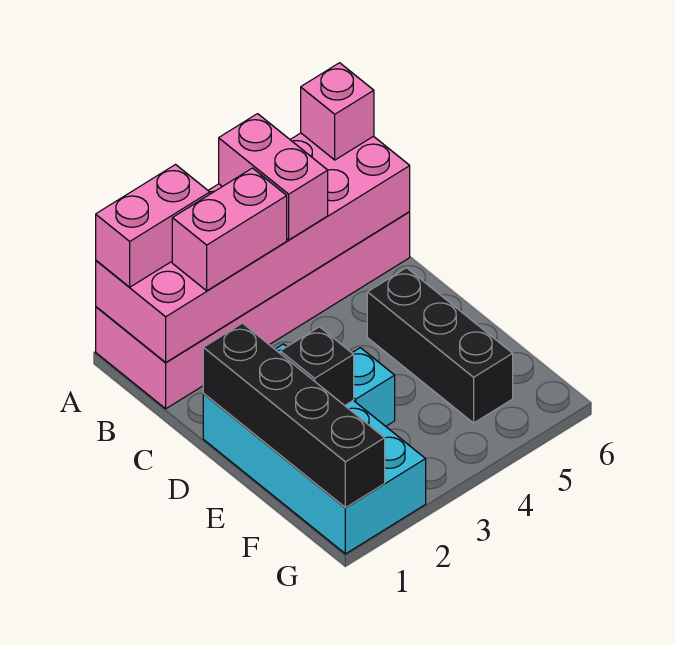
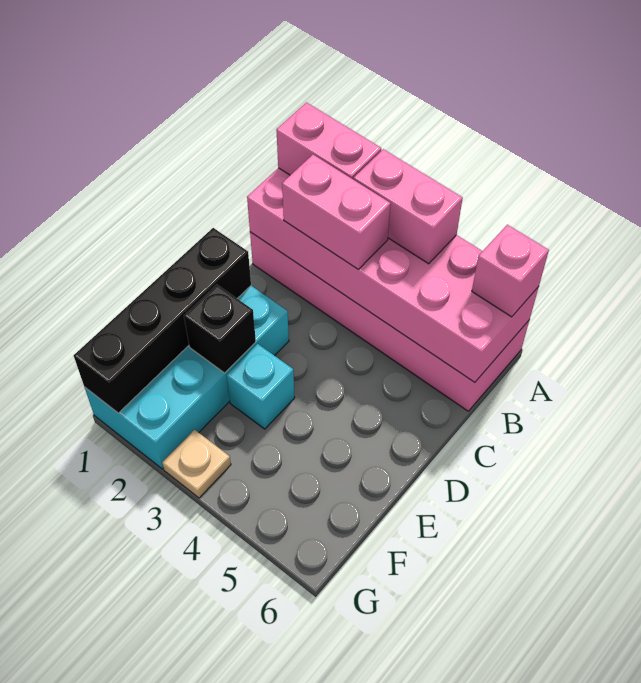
pink 1x2 brick [219,114,328,240] -> pink 1x2 brick turned to [354,149,463,264]
black 1x3 brick [367,268,513,423] -> none
none -> tan 1x1 plate [162,430,231,498]

